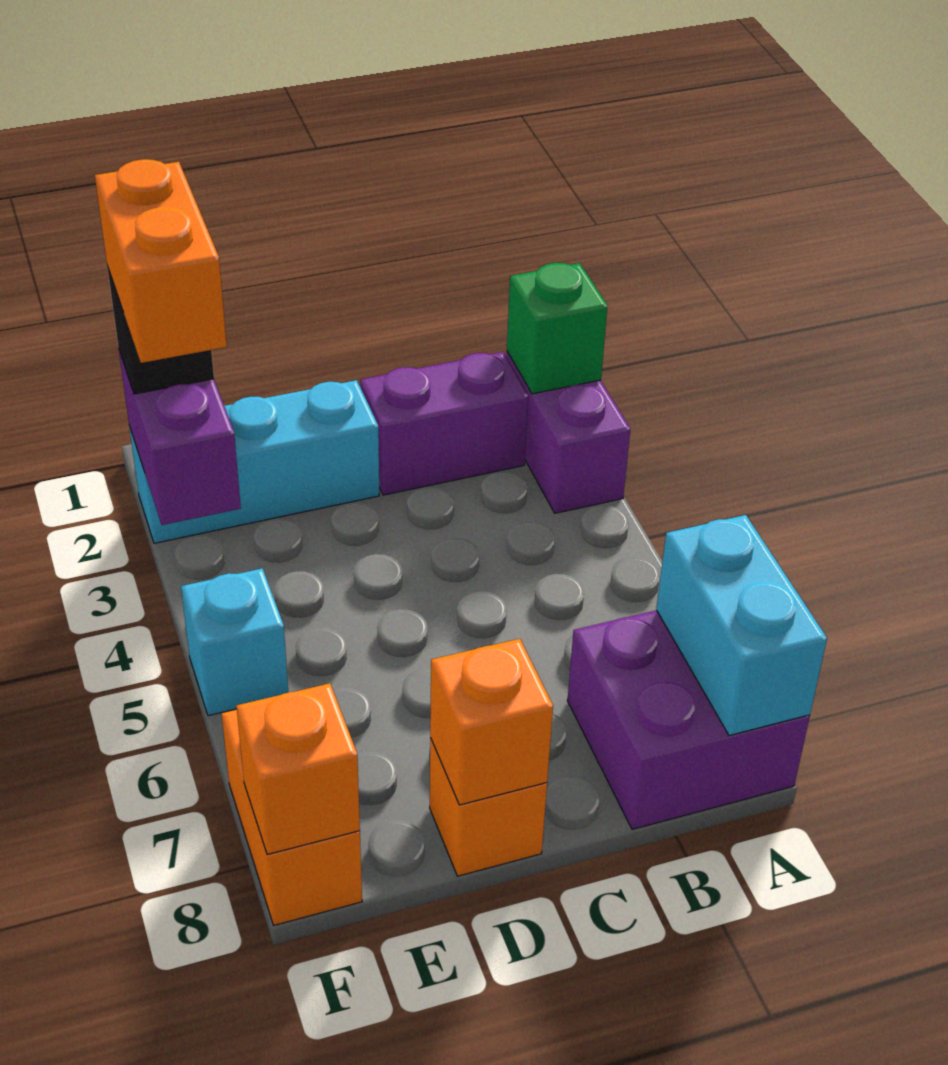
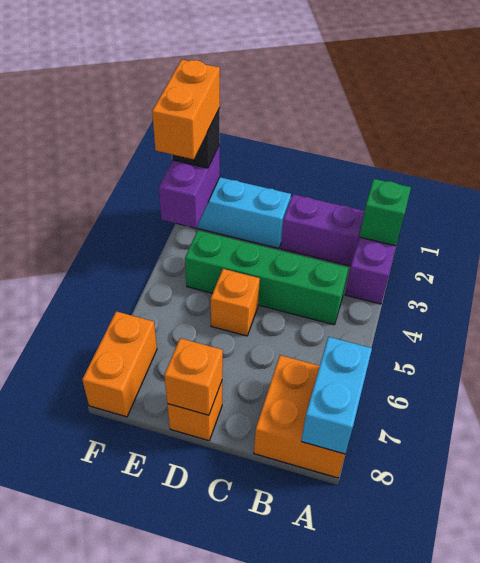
purple 2x2 brick [567,610,810,829] -> orange 2x2 brick [254,355,345,478]
none -> green 1x4 brick [185,231,348,325]
cyan 1x1 brick [181,568,288,716] -> none
orange 1x1 brick [236,683,360,855] -> orange 1x1 brick moved to [211,269,260,336]

